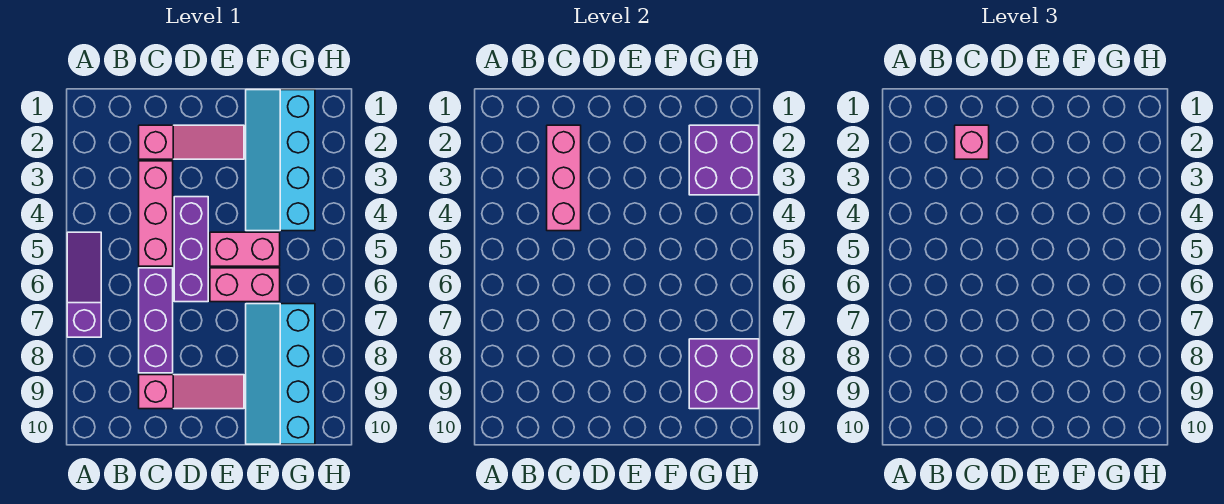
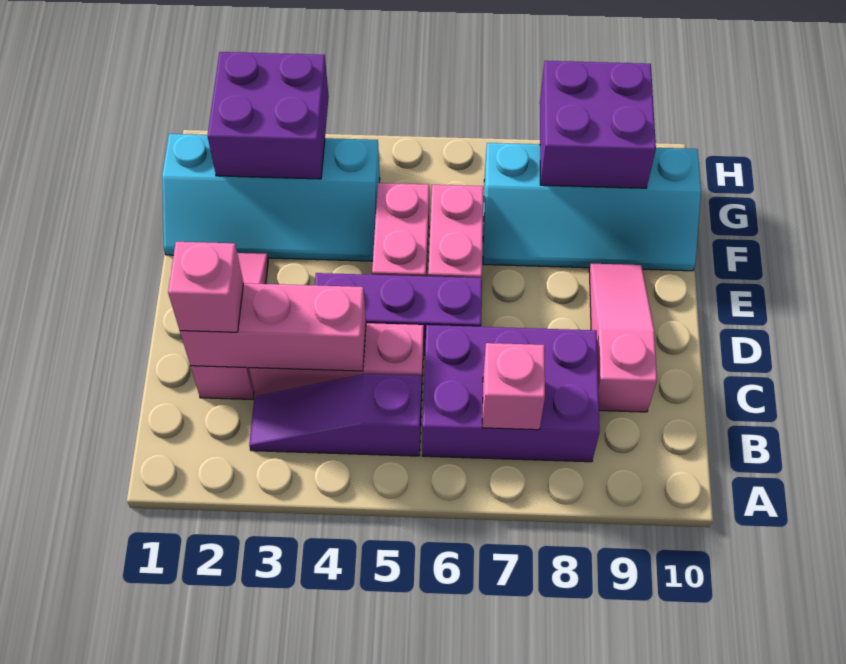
purple 1x3 slope [67,232,101,337] -> purple 1x3 slope moved to [249,374,422,456]
none -> pink 1x1 brick [482,343,545,430]
purple 1x3 brick [139,268,173,373] -> purple 2x3 brick [422,325,600,462]

